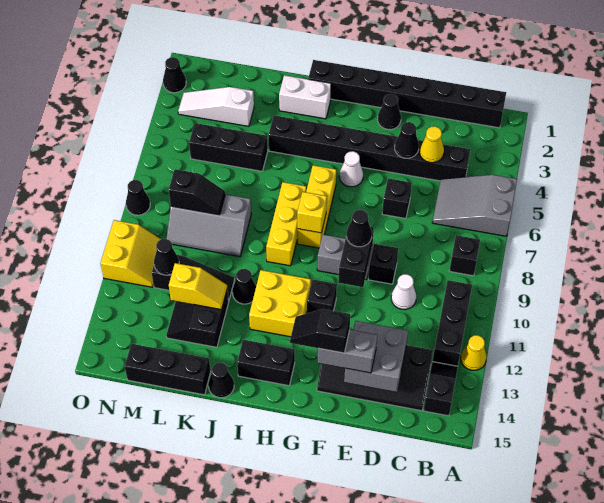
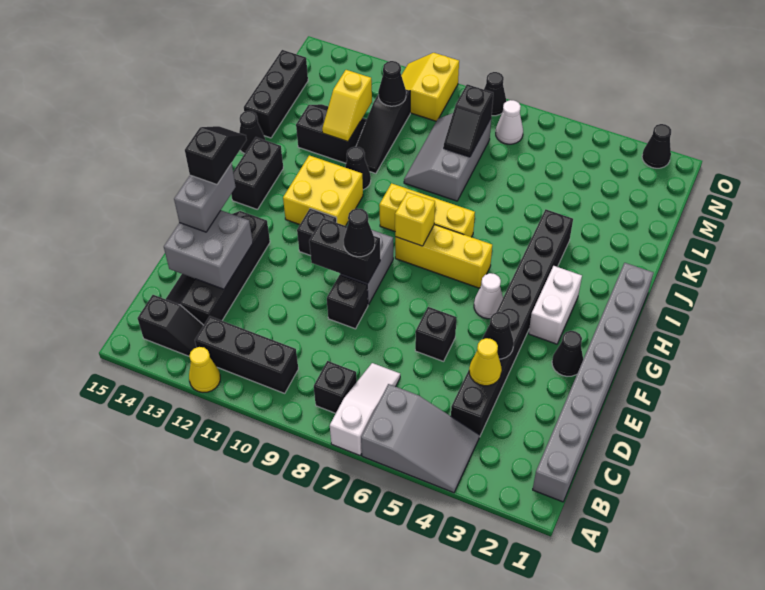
grey 2x3 slope [432,175,517,236] -> grey 2x3 slope turned to [361,384,479,493]
black 1x8 brick [308,60,506,128] -> grey 1x8 brick [533,263,653,502]
white 1x1 cone [391,274,416,310] -> white 1x1 cone moved to [496,100,523,144]
white 1x2 brick [279,75,331,119] -> white 1x2 brick moved to [529,266,582,344]
black 1x3 brick [189,123,268,171] -> none
white 1x3 slope [178,87,254,126] -> white 1x3 slope moved to [330,363,400,455]
yellow 2x2 slope [100,220,161,287] -> yellow 2x2 slope turned to [401,53,459,121]

